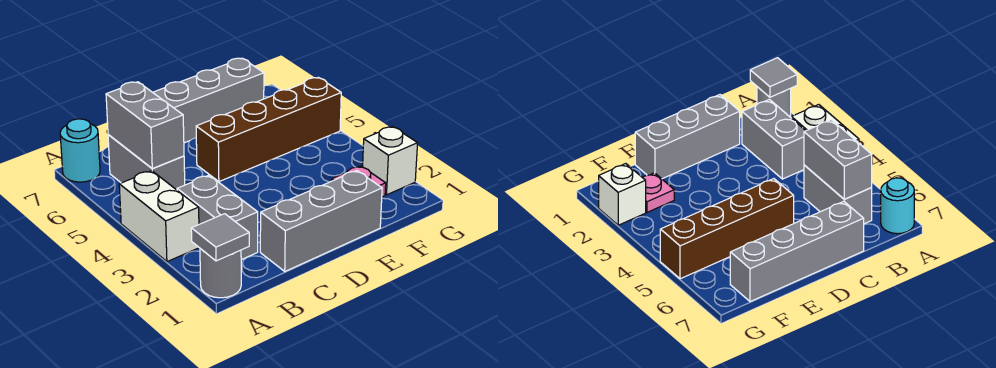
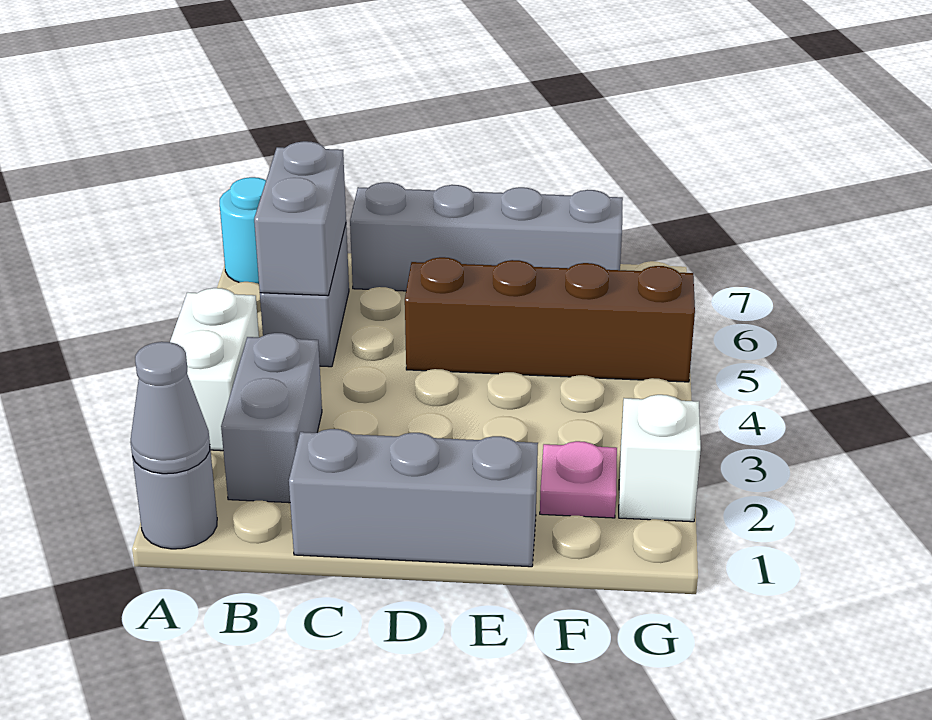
grey 1x1 tile [191,214,249,261] -> grey 1x1 cone [130,342,210,474]

